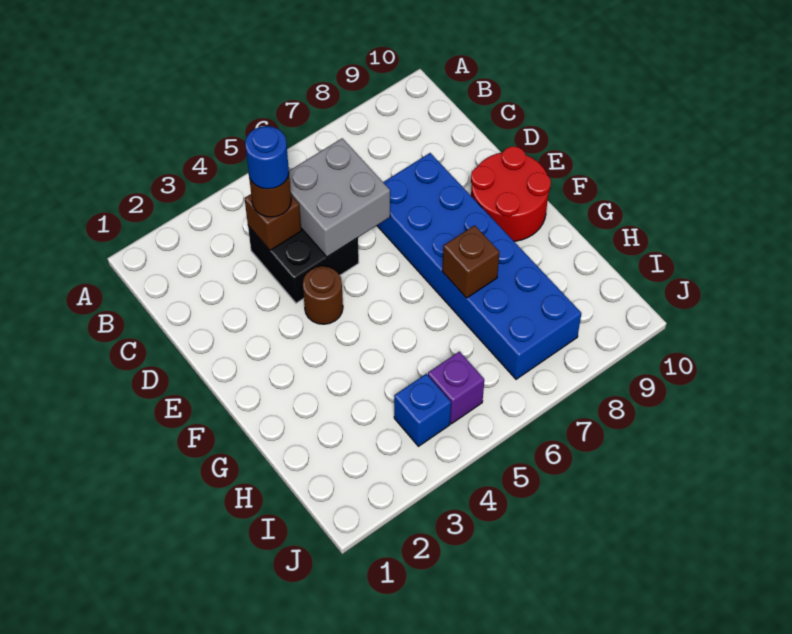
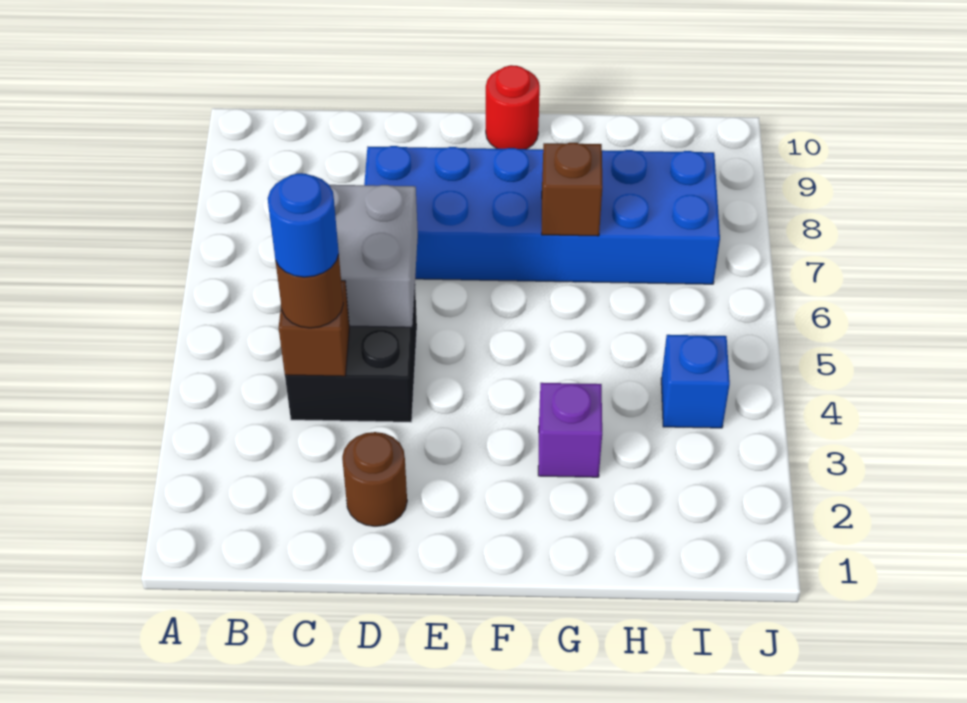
brown 1x1 round brick [303,266,343,324] -> brown 1x1 round brick moved to [342,432,407,526]
red 2x2 round brick [471,146,551,241] -> red 1x1 round brick [486,65,540,149]
purple 1x1 brick [428,351,484,424] -> purple 1x1 brick moved to [538,383,602,477]

